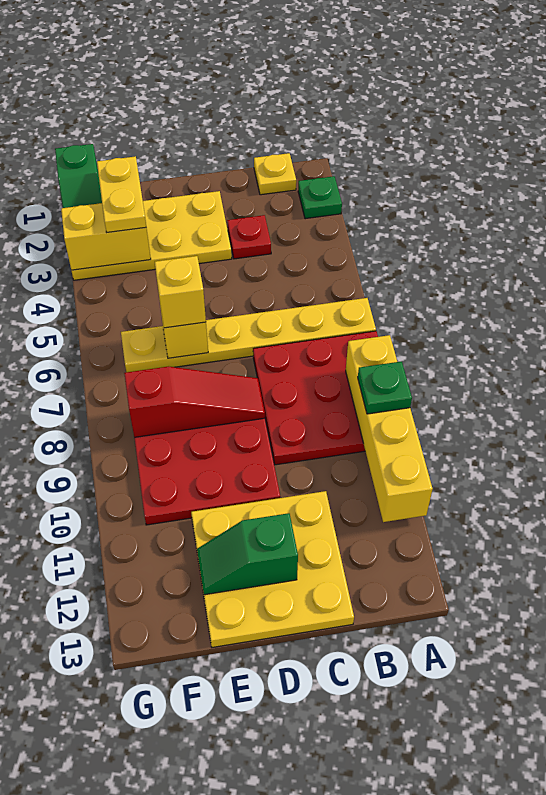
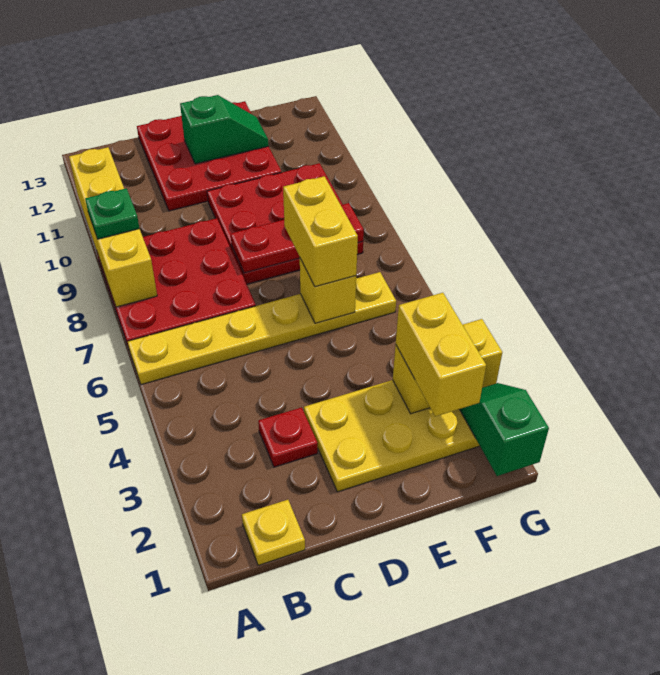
green 1x1 plate [298,176,342,219] -> none
yellow 3x3 plate [191,491,354,647] -> red 3x3 plate [137,101,282,211]
red 1x3 slope [124,367,265,437] -> red 1x3 plate [231,203,364,273]
yellow 1x1 brick [155,256,206,328] -> yellow 1x2 brick [283,176,358,287]
yellow 1x2 plate [97,156,146,232] -> yellow 1x2 brick [396,293,486,417]

